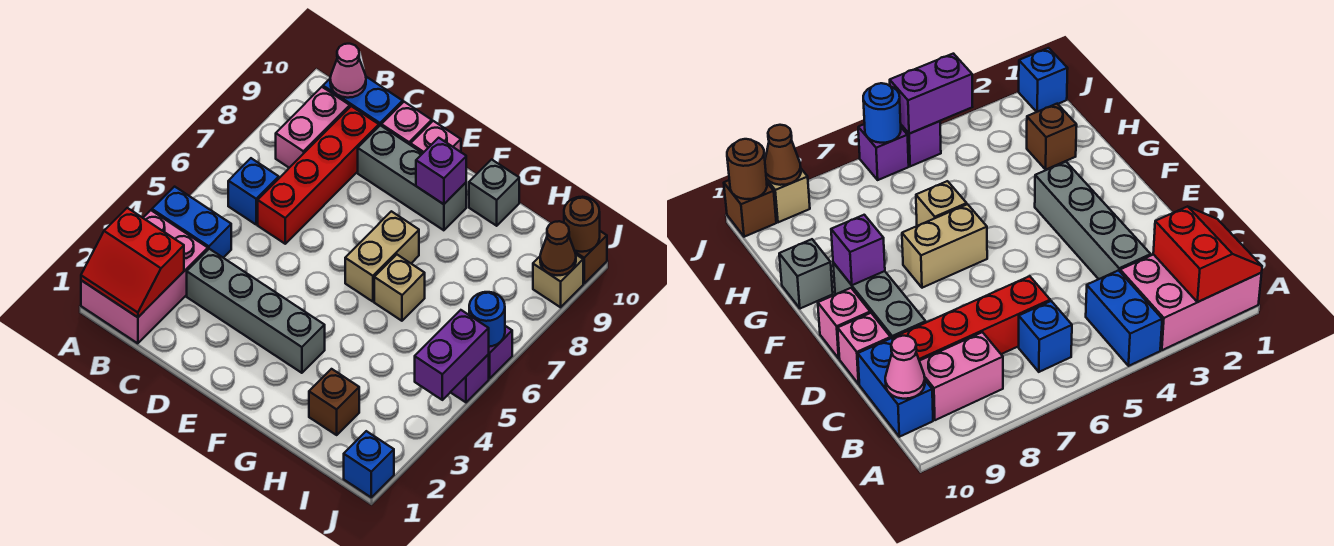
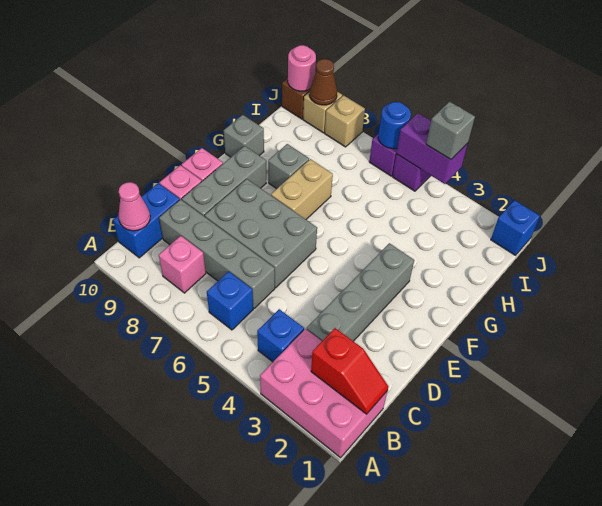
red 2x2 slope [81,208,184,317] -> red 1x2 slope [311,328,389,414]
blue 1x2 brick [152,187,231,258] -> blue 1x1 brick [257,309,304,362]
pink 1x2 brick [276,87,350,168] -> pink 1x1 brick [159,236,206,293]
red 1x4 brick [258,106,379,244] -> grey 1x4 brick [159,199,275,308]
none -> grey 2x3 brick [205,179,317,288]
tan 1x2 brick [345,211,419,302] -> tan 1x2 brick turned to [271,159,333,219]
purple 1x1 brick [416,138,466,204] -> none
tan 1x1 brick [374,255,425,321] -> tan 1x1 brick moved to [325,95,365,147]
none -> grey 1x1 brick [268,144,309,189]
brown 1x1 brick [309,369,359,435] -> none
none -> grey 1x1 brick [426,102,475,160]
brown 1x1 round brick [564,197,600,252] -> pink 1x1 round brick [288,45,316,91]

